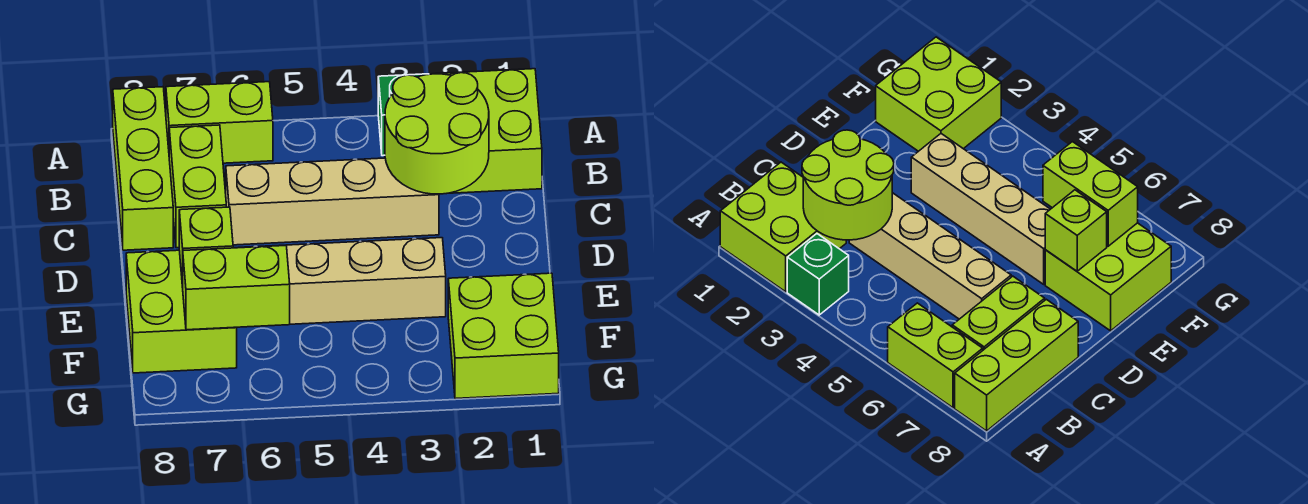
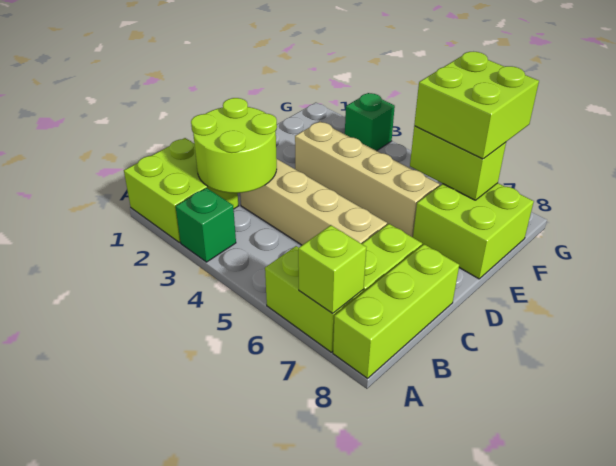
lime 1x1 brick [179,207,233,287] -> lime 1x1 brick moved to [298,225,366,314]
lime 2x2 brick [448,273,559,399] -> lime 2x2 brick moved to [414,52,539,159]
none -> green 1x1 brick [345,93,395,151]

